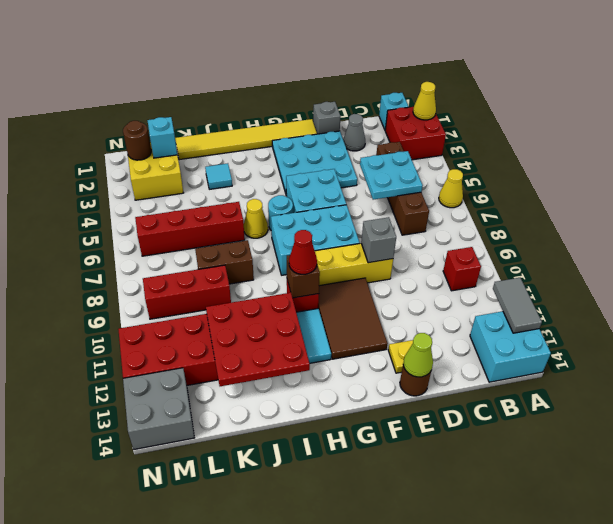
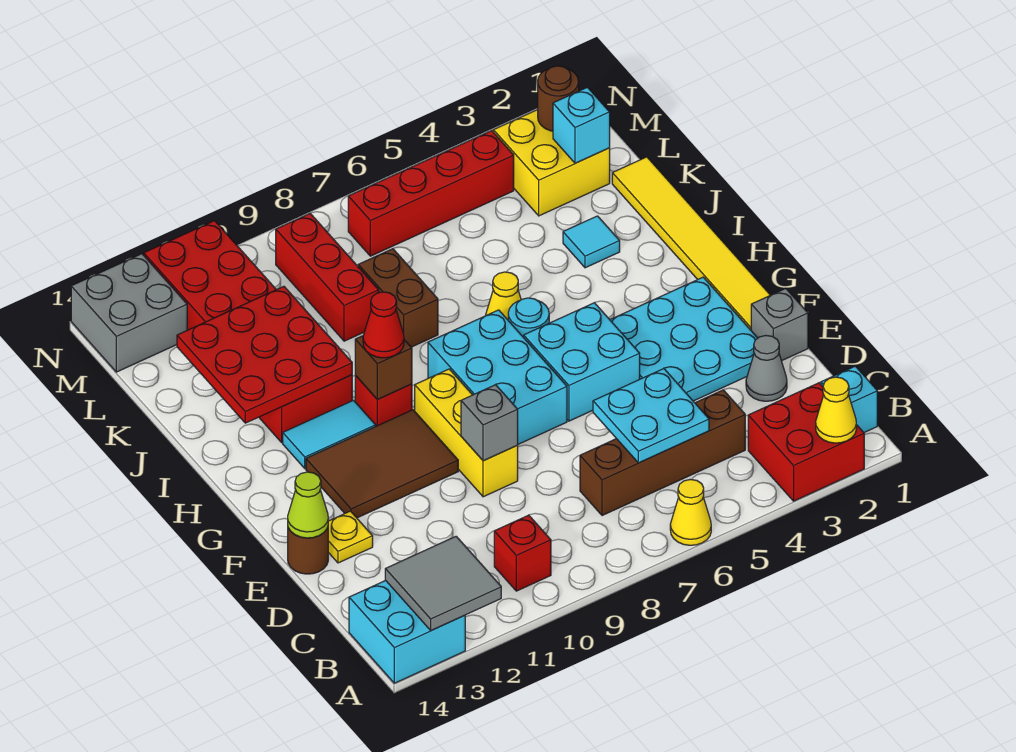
grey 1x2 tile [493,278,542,333] -> grey 2x2 tile [385,536,501,631]
red 1x4 brick [135,202,245,256] -> red 1x4 brick turned to [348,131,514,256]

